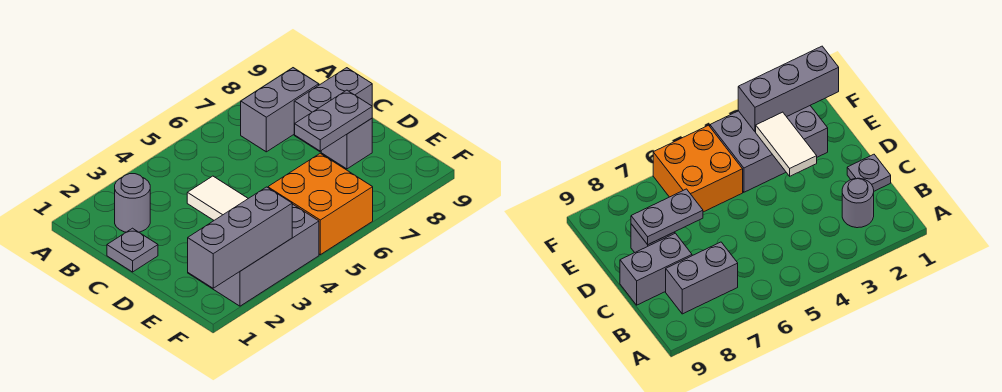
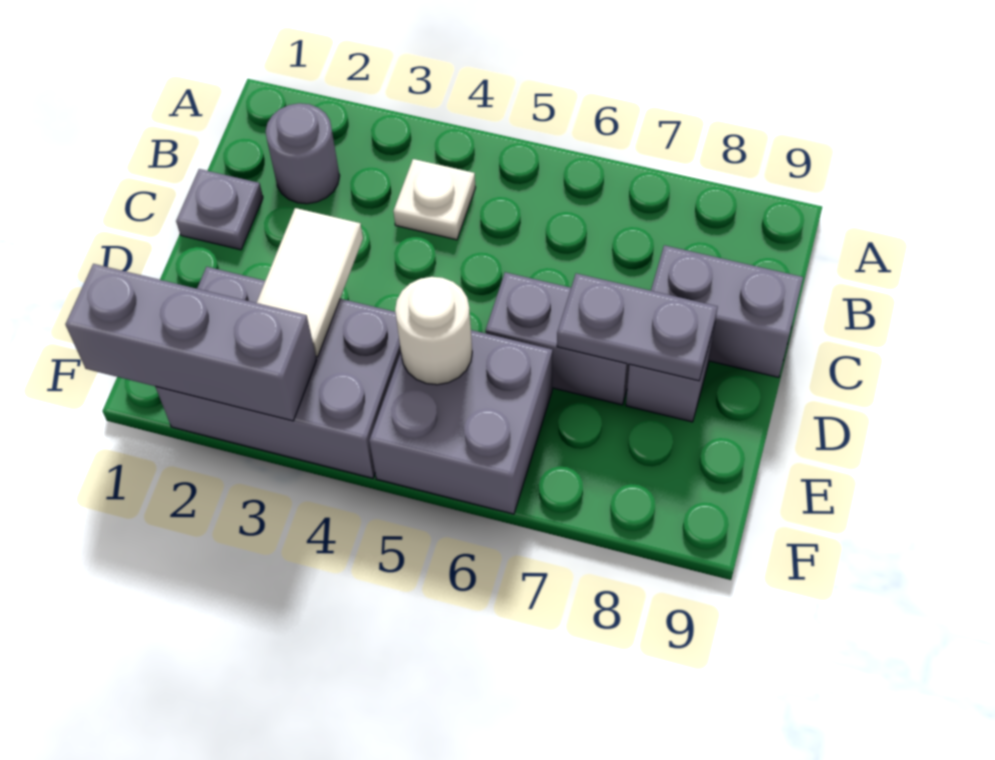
none -> white 1x1 plate [393,159,476,240]
grey 1x2 brick [241,68,319,152] -> grey 1x2 brick moved to [485,272,630,405]
orange 2x2 brick [268,153,373,255] -> grey 2x2 brick [369,330,553,514]
none -> white 1x1 round brick [395,277,472,385]

